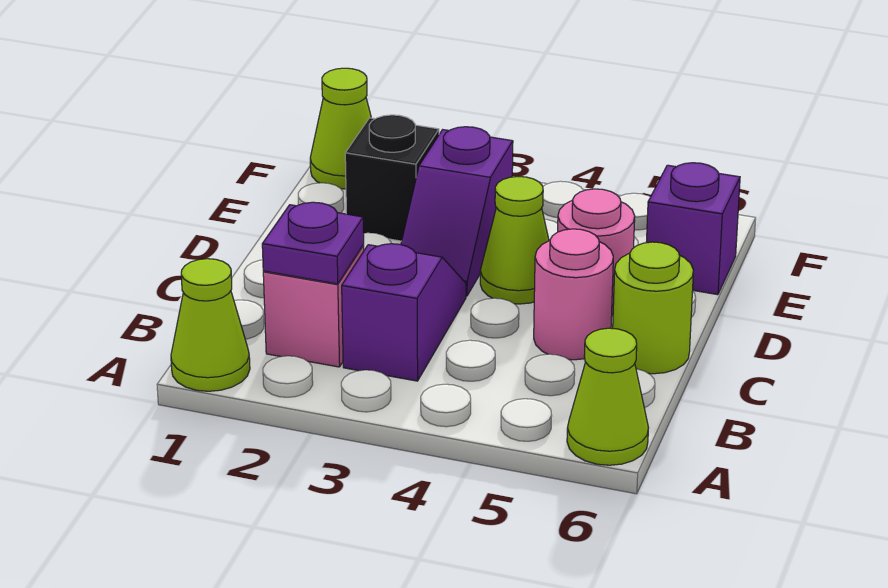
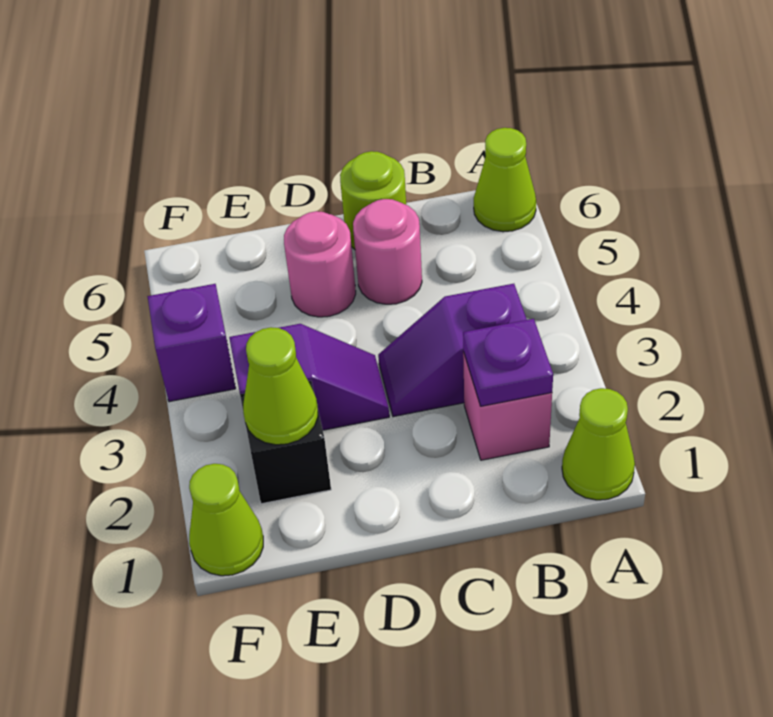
lime 1x1 cone [480,177,549,304] -> lime 1x1 cone moved to [243,327,318,445]
purple 1x1 brick [646,163,740,295] -> purple 1x1 brick moved to [147,284,236,402]

